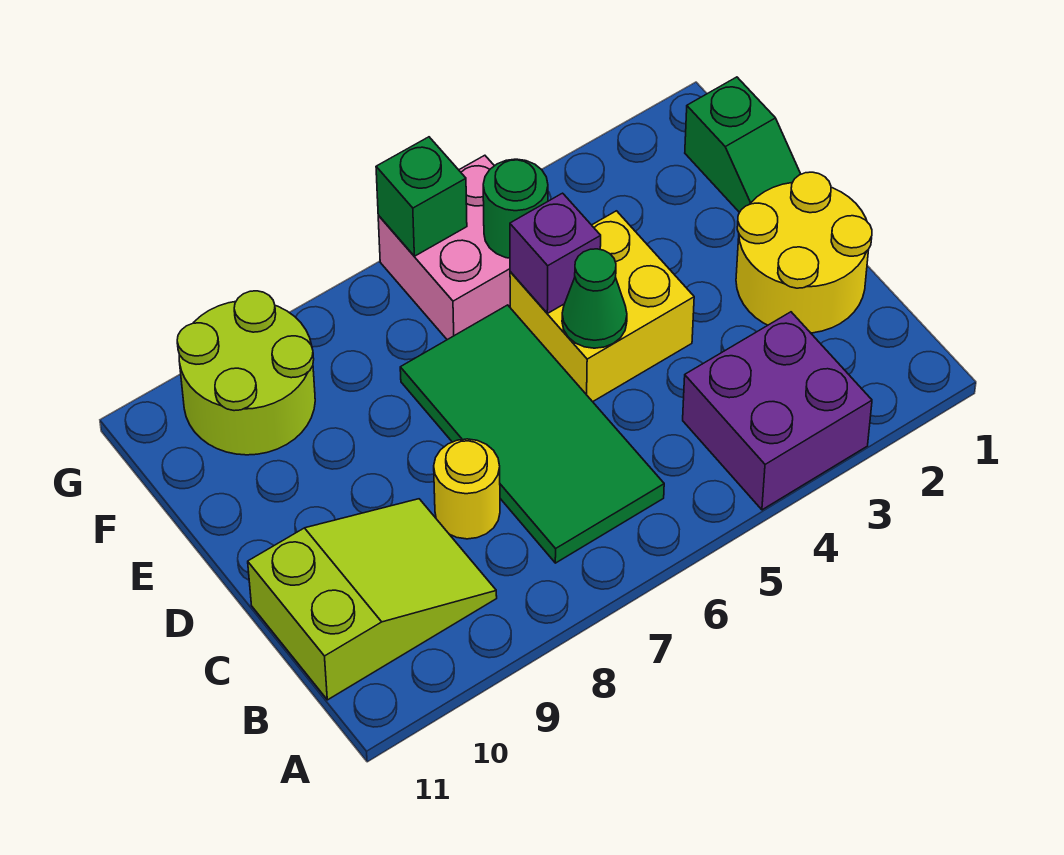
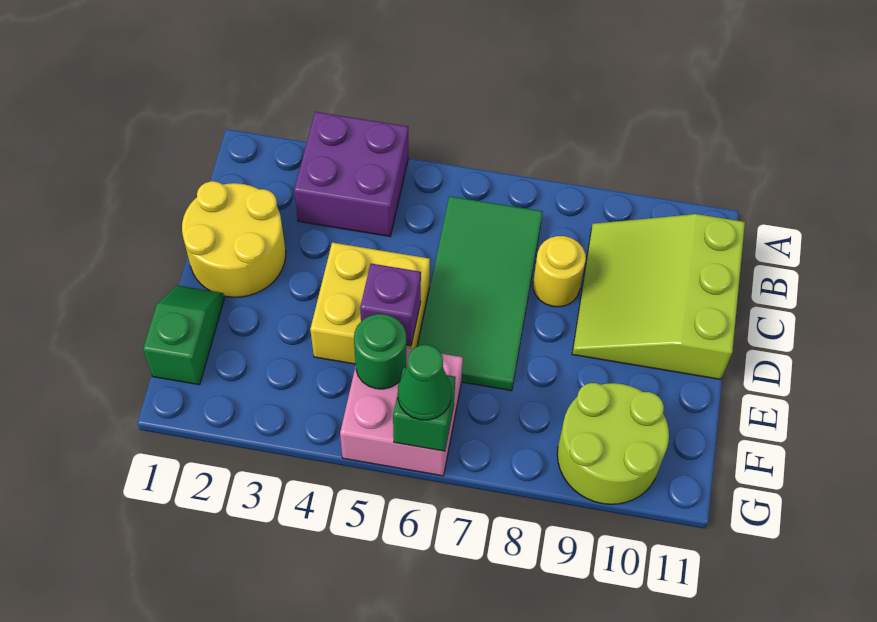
lime 2x3 slope [248,499,497,700] -> lime 3x3 slope [572,214,745,379]
green 1x1 cone [562,249,627,348] -> green 1x1 cone moved to [398,345,451,420]

